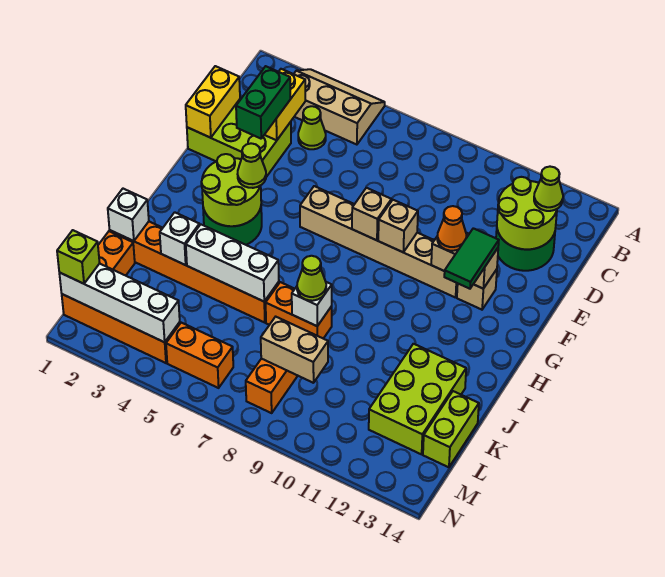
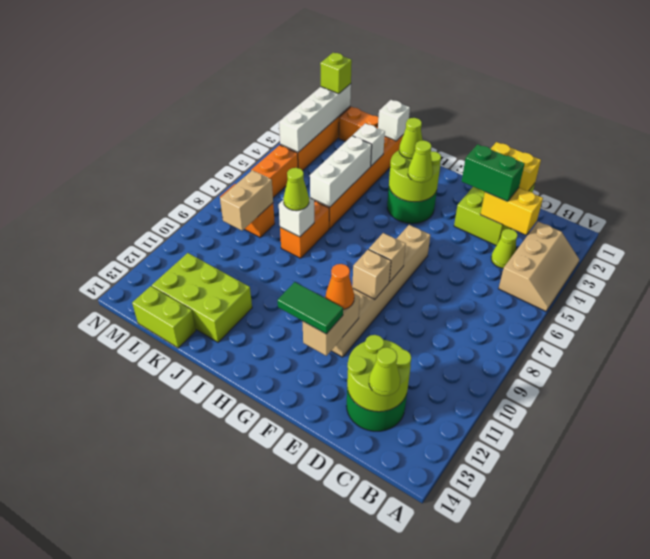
tan 1x1 brick [457,269,497,310] -> none
none -> lime 1x1 cone [399,118,423,159]

